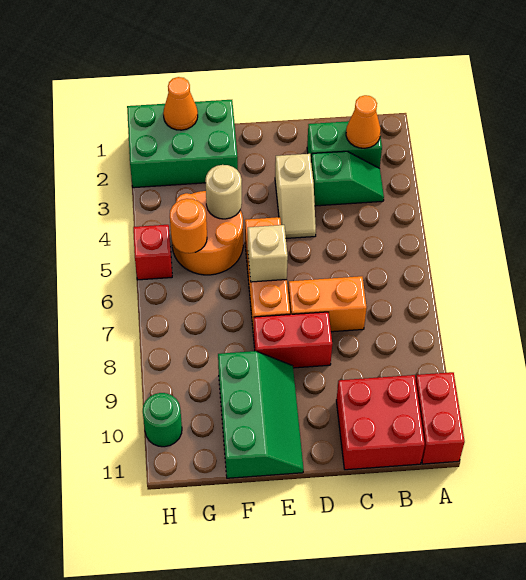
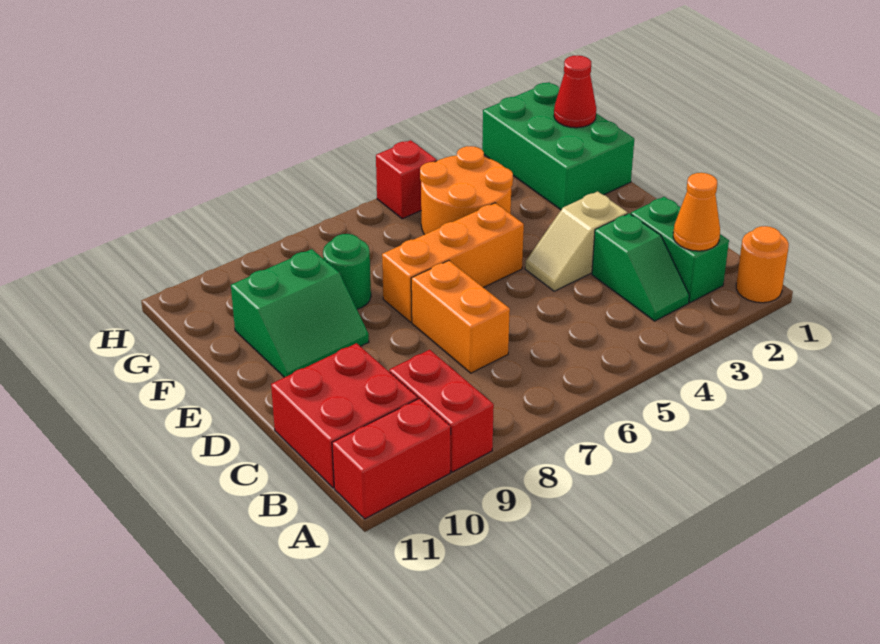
red 1x2 brick [254,312,332,368] -> red 1x2 brick moved to [389,350,494,472]
tan 1x1 brick [248,225,288,282] -> none
green 2x3 slope [218,351,304,478] -> green 2x2 slope [231,249,369,377]
tan 1x1 round brick [206,165,242,219] -> none
orange 1x1 cone [163,77,198,130] -> red 1x1 cone [554,55,596,128]
orange 1x1 round brick [170,199,207,253] -> orange 1x1 round brick moved to [736,226,789,303]
green 1x1 round brick [143,393,182,447] -> green 1x1 round brick moved to [323,234,371,309]

